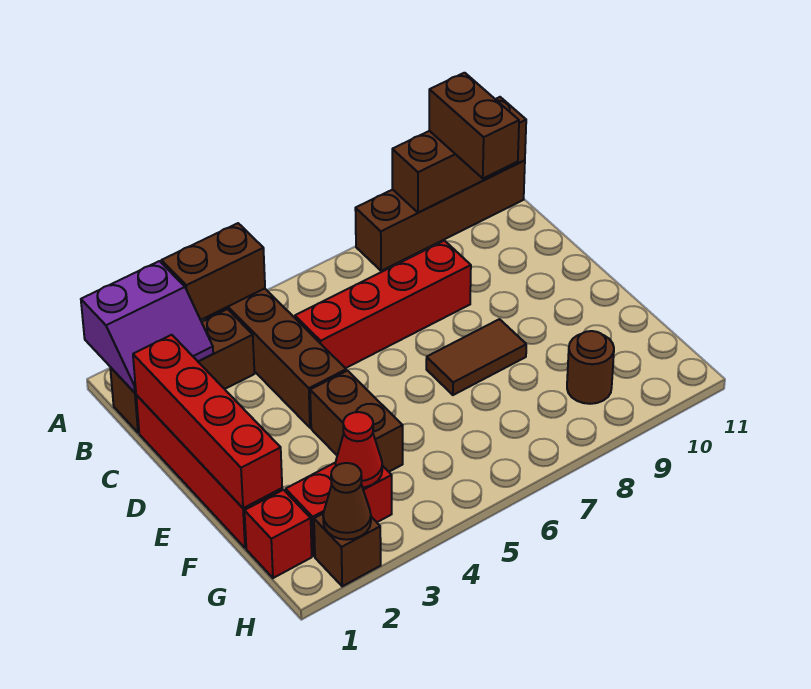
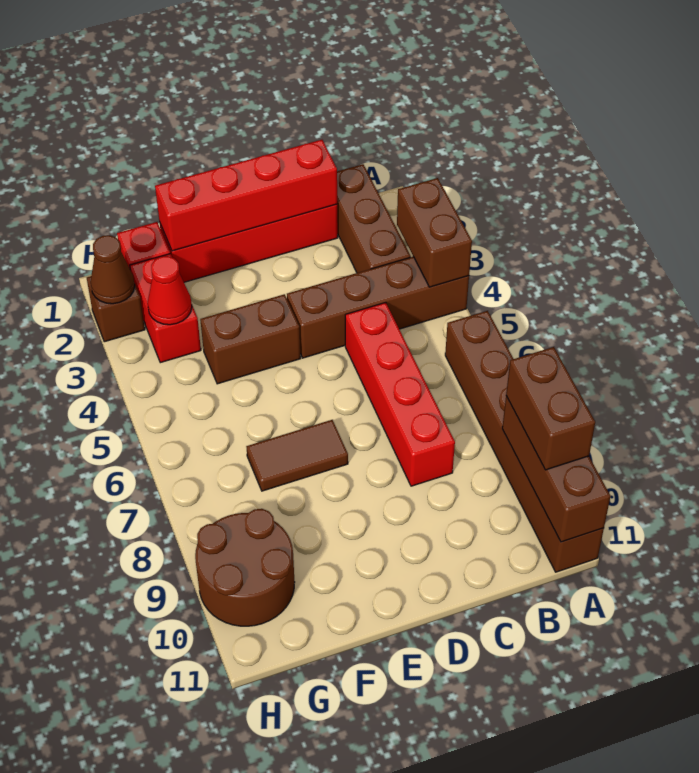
purple 2x2 slope [81,261,213,393] -> none
brown 1x4 brick [355,160,525,271] -> brown 1x6 brick [445,311,604,572]
brown 1x2 brick [429,73,519,178] -> brown 1x2 brick turned to [506,347,595,470]
brown 1x2 tile [426,319,526,395] -> brown 1x2 tile turned to [246,420,348,491]
brown 1x1 round brick [567,331,614,404] -> brown 2x2 round brick [195,509,295,626]

